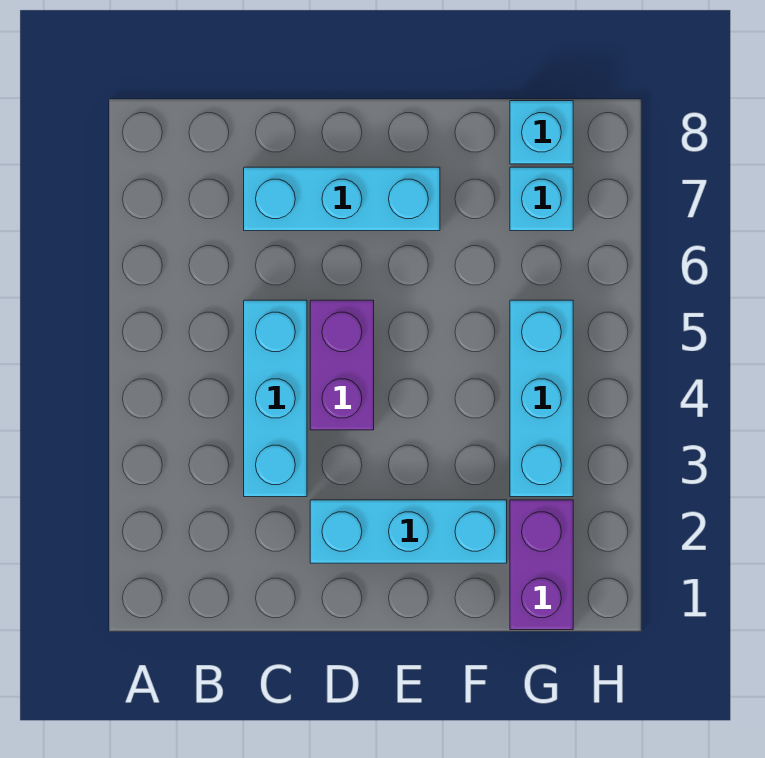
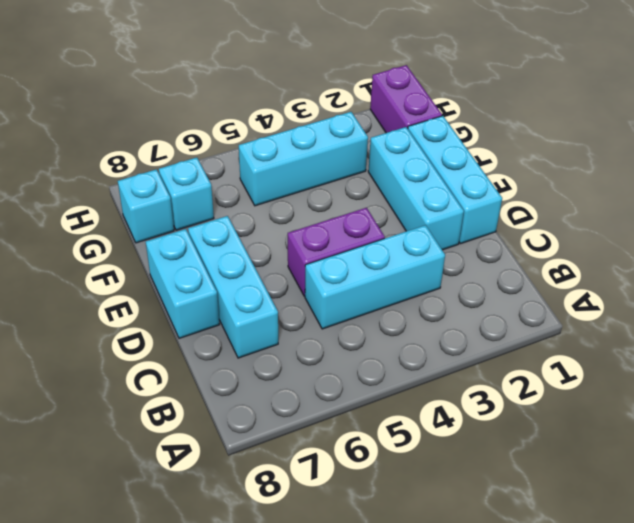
none -> cyan 1x3 brick [408,116,502,244]
none -> cyan 1x2 brick [146,229,220,338]
purple 1x2 brick [510,500,573,630] -> purple 1x2 brick turned to [370,65,442,133]

